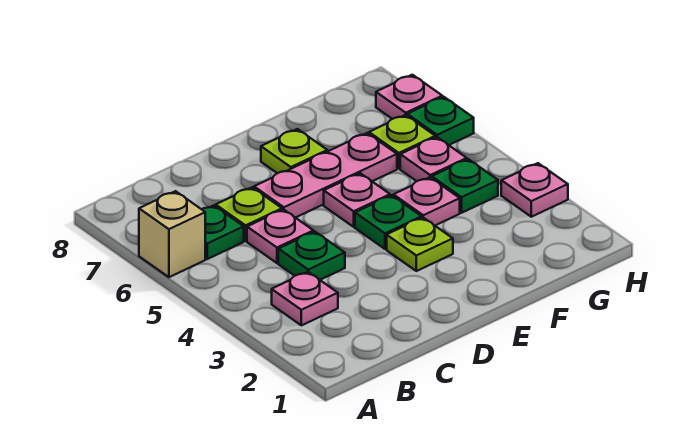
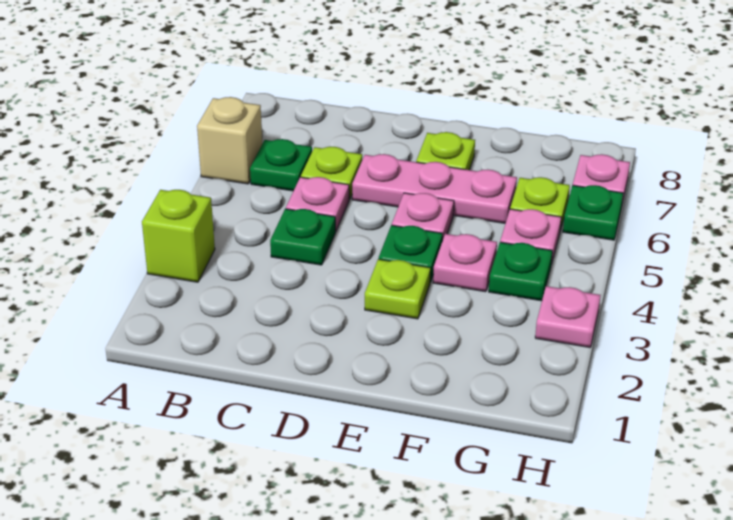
none -> lime 1x1 brick [142,190,215,282]
pink 1x1 plate [272,272,338,325] -> none

